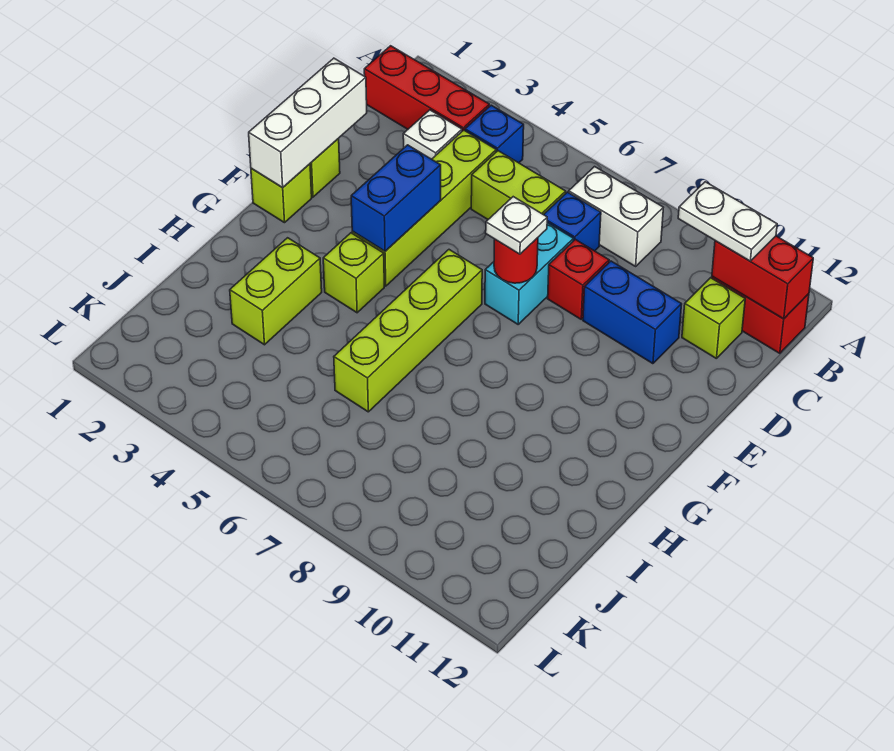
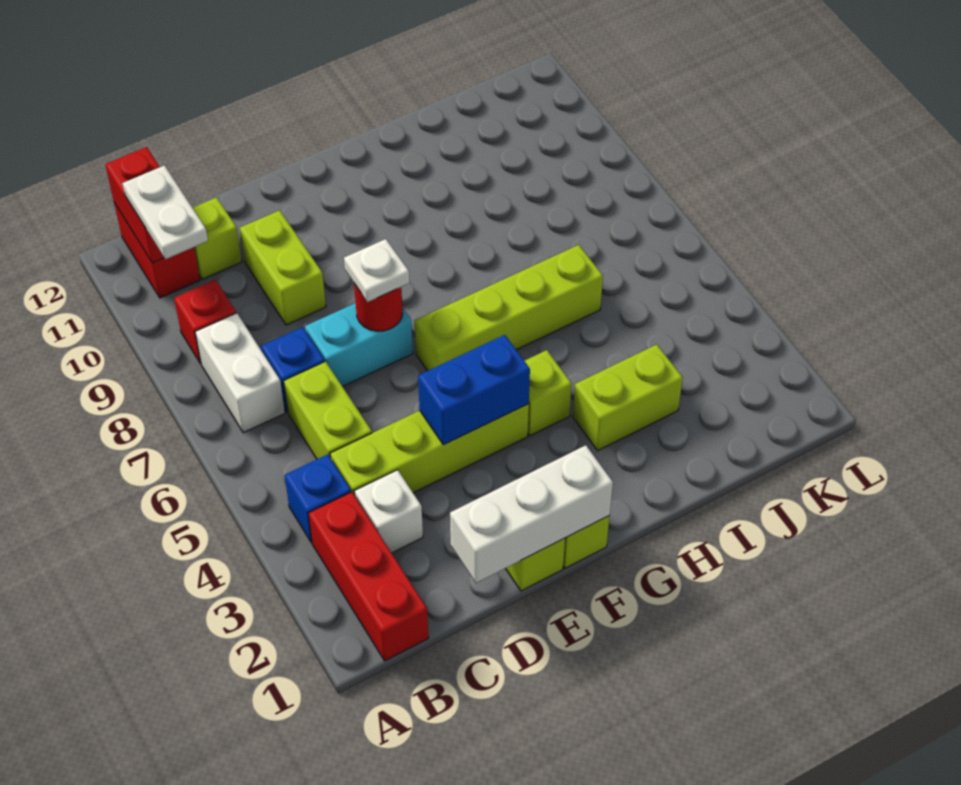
red 1x1 brick [548,239,609,319] -> red 1x1 brick moved to [174,280,236,364]
blue 1x2 brick [583,261,682,364] -> lime 1x2 brick [240,210,326,325]

